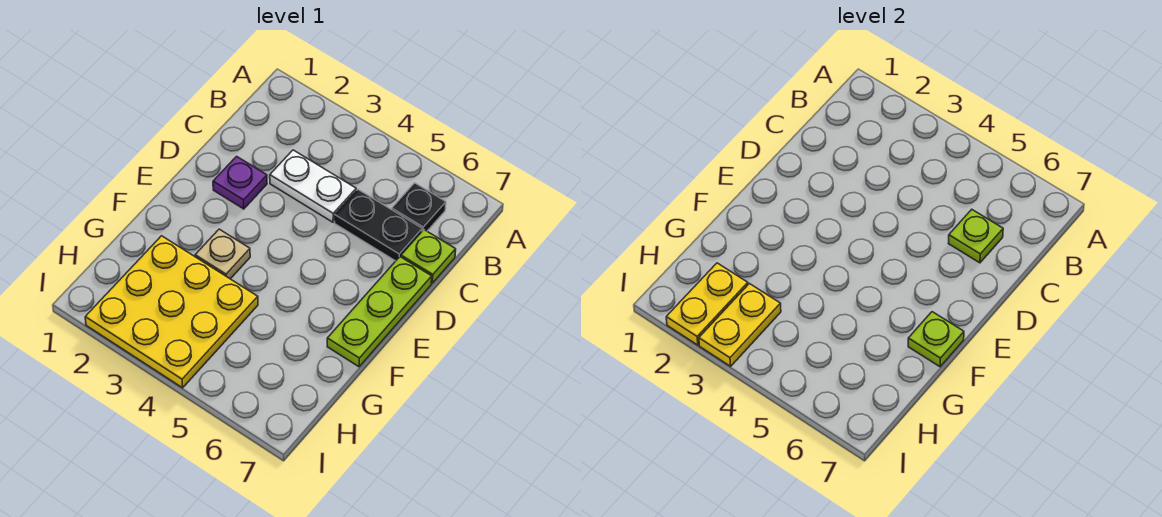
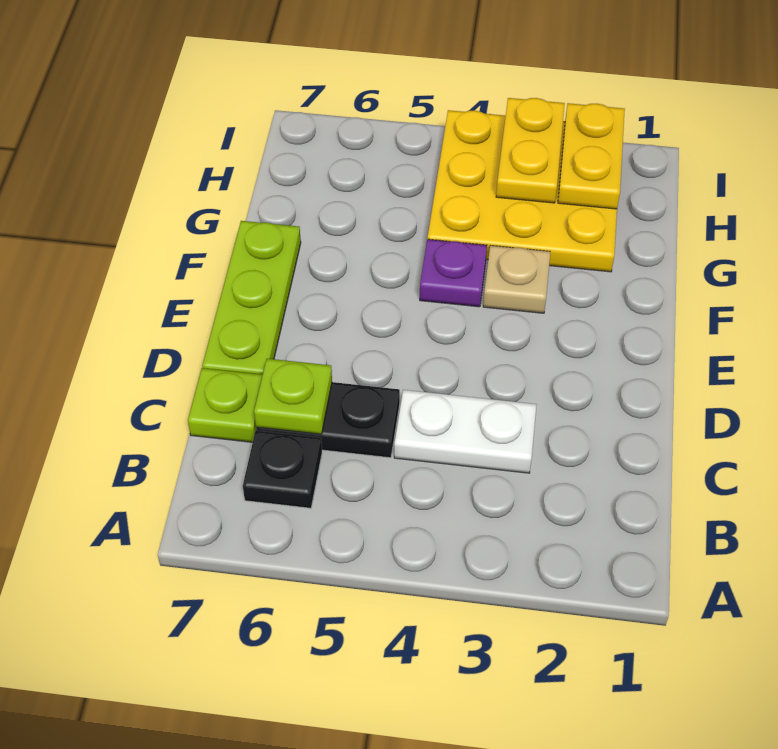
purple 1x1 plate [213,156,267,209] -> purple 1x1 plate moved to [420,239,487,307]
lime 1x1 plate [908,312,964,367] -> none

